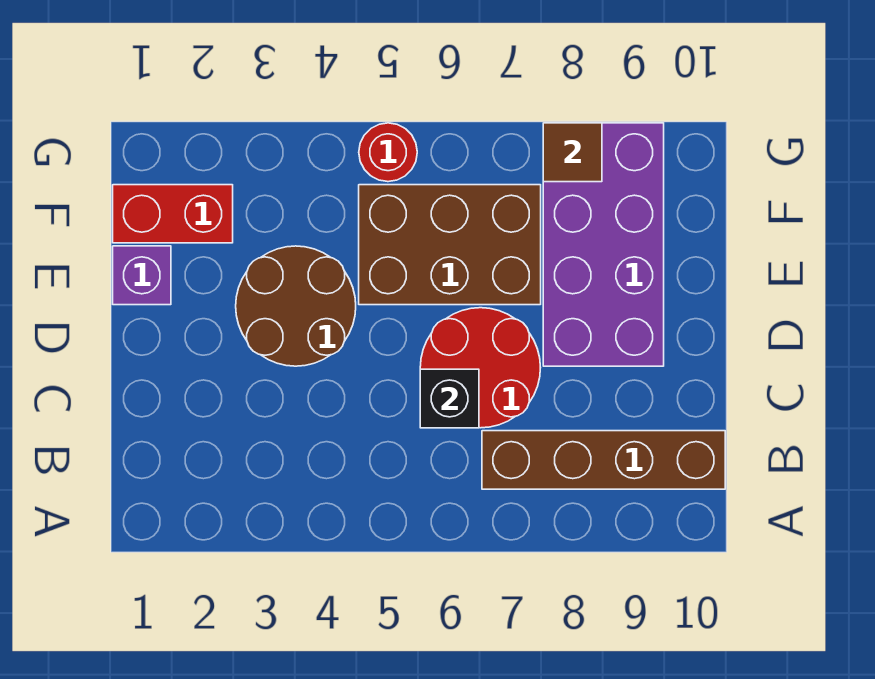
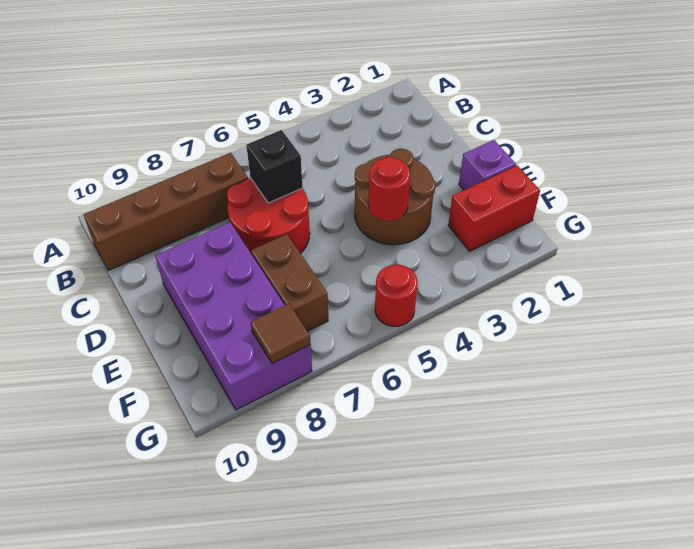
none -> red 1x1 round brick [369,157,410,221]
brown 2x3 brick [359,185,541,305] -> brown 1x2 brick [251,234,328,331]

